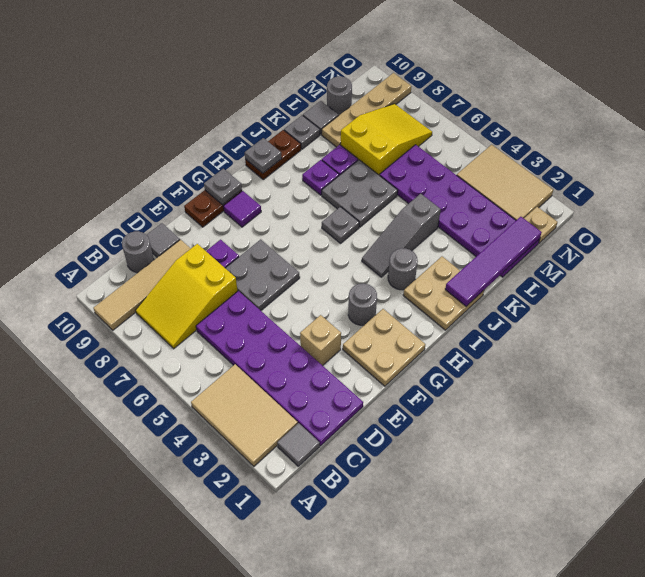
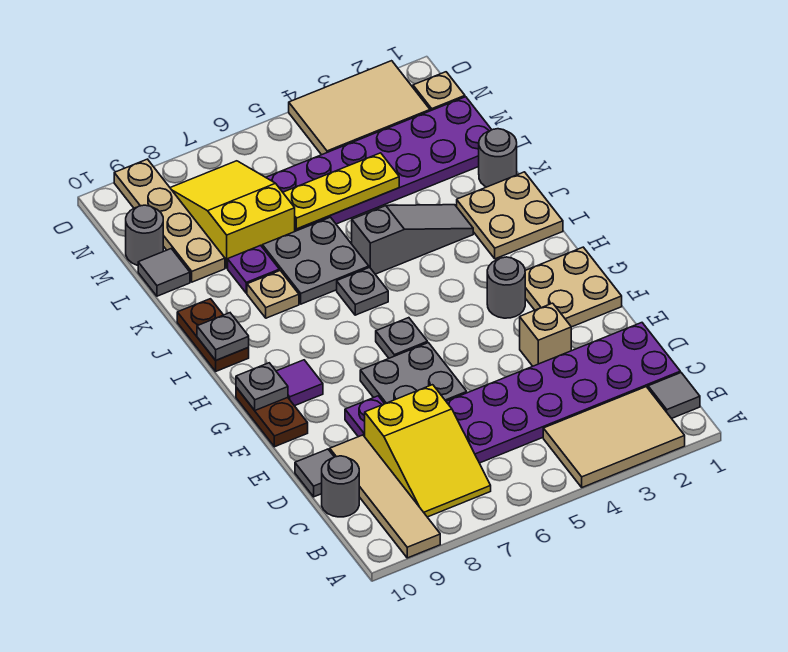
grey 1x1 round brick [388,248,418,290] -> grey 1x1 round brick moved to [479,129,517,187]
grey 1x3 slope [362,194,441,277] -> grey 1x3 slope turned to [352,205,473,274]
purple 1x4 tile [445,217,542,306] -> none
purple 1x1 plate [302,160,339,195] -> tan 1x1 plate [247,271,299,318]
grey 1x1 plate [284,115,320,149] -> grey 1x1 plate moved to [376,318,428,358]
none -> yellow 1x3 plate [283,153,399,229]

